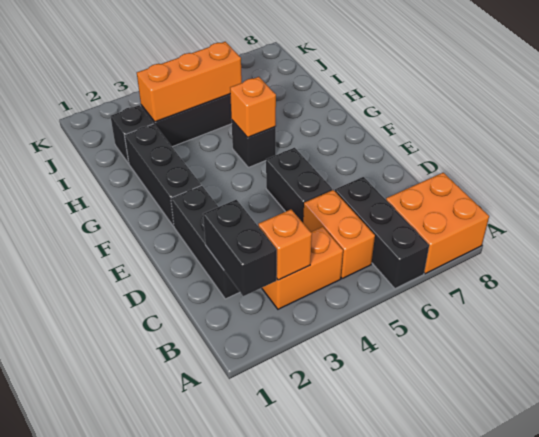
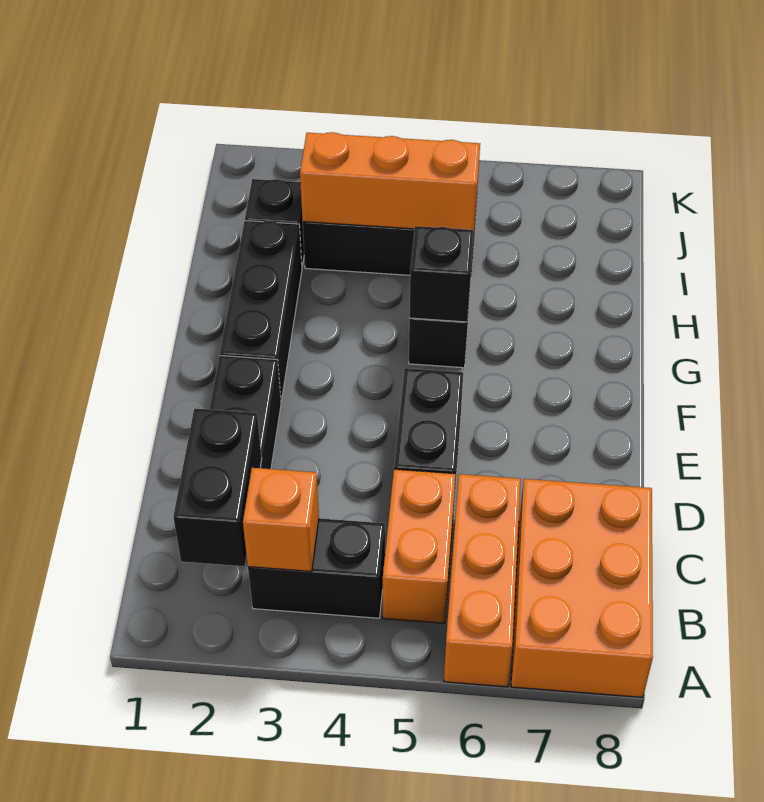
black 1x3 brick [335,177,429,289] -> orange 1x3 brick [444,474,521,687]
orange 2x2 brick [386,173,489,274] -> orange 2x3 brick [511,479,653,697]
orange 1x2 brick [262,227,343,309] -> black 1x2 brick [248,518,385,618]
orange 1x1 brick [230,77,276,137] -> black 1x1 brick [409,226,474,322]

